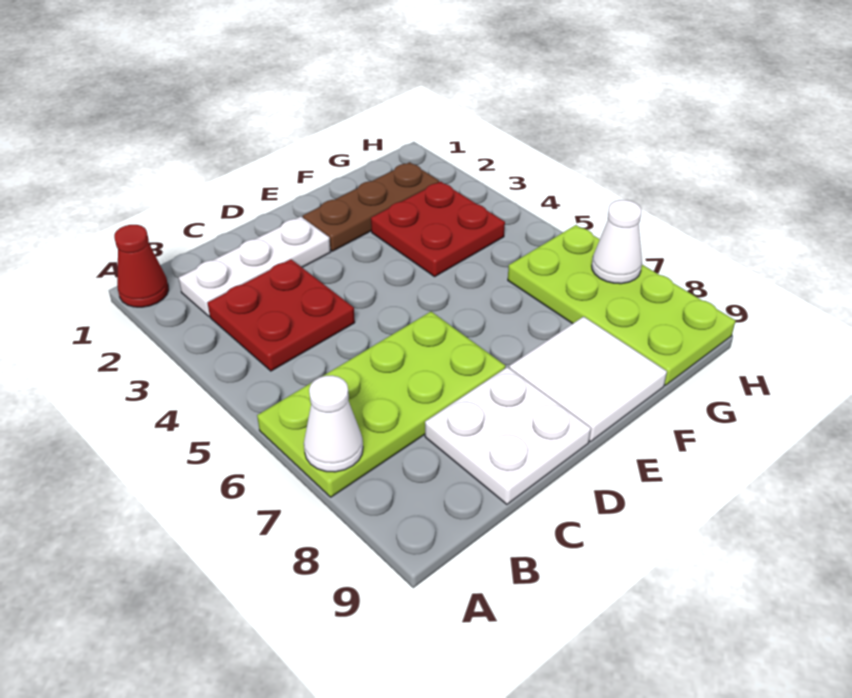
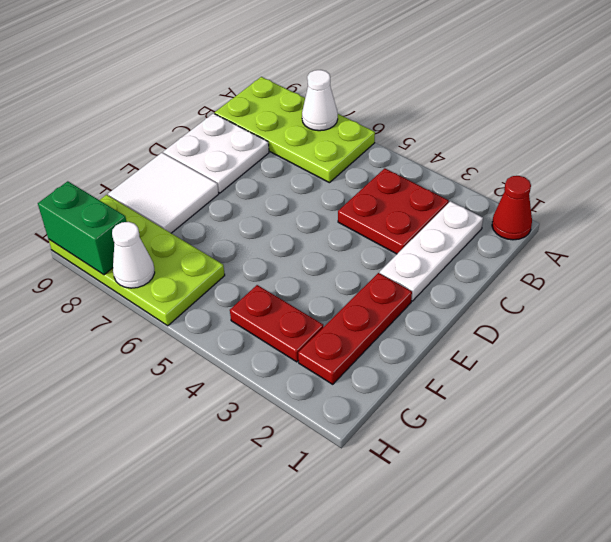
lime 2x4 plate [257,312,505,497] -> lime 2x4 plate turned to [215,77,375,183]
brown 1x3 plate [303,162,439,251] -> red 1x3 plate [298,273,412,384]
red 2x2 plate [371,182,505,277] -> red 1x2 plate [230,285,323,362]
none -> green 1x2 brick [38,181,127,275]

